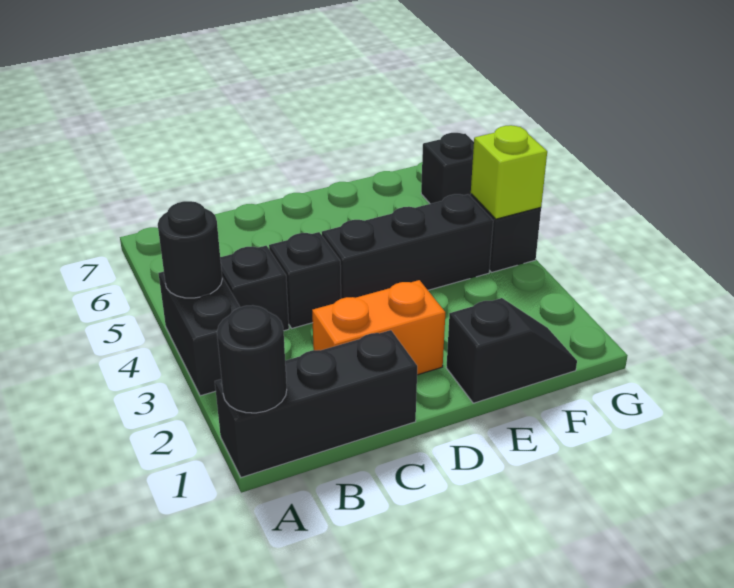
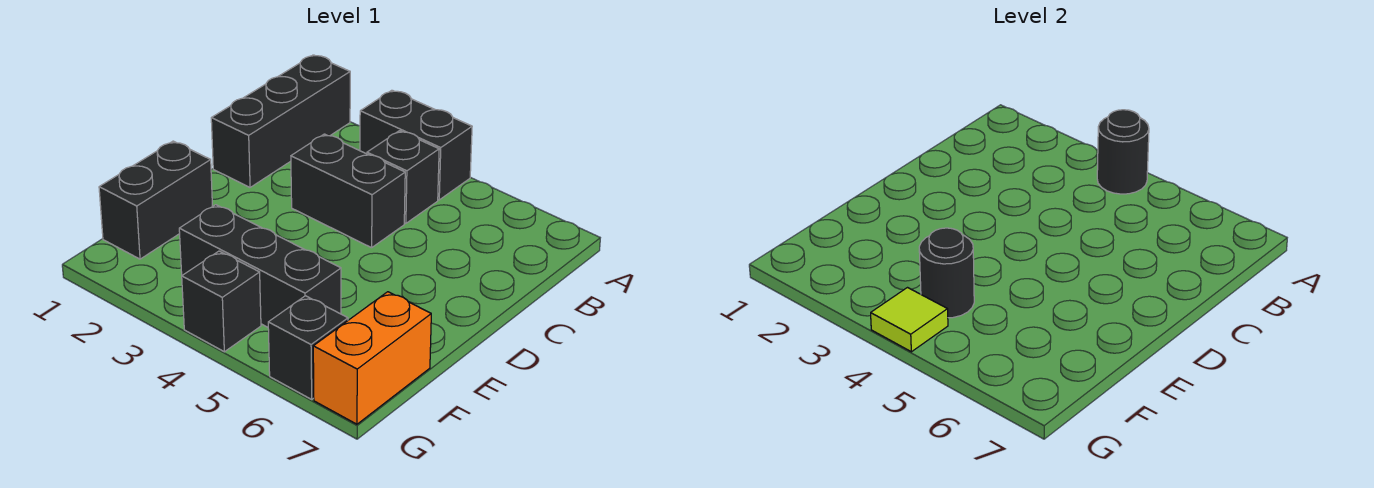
black 1x1 round brick [217,305,287,413] -> black 1x1 round brick moved to [919,228,974,318]
orange 1x2 brick [312,280,445,375] -> orange 1x2 brick moved to [313,292,431,424]
black 1x1 brick [269,232,341,328] -> black 1x2 brick [291,134,405,248]
black 1x3 brick [322,194,493,299] -> black 1x3 brick turned to [179,205,341,327]
black 1x2 slope [446,298,577,403] -> black 1x2 brick [99,141,213,259]
lime 1x1 brick [471,125,547,219] -> lime 1x1 tile [871,288,948,352]

